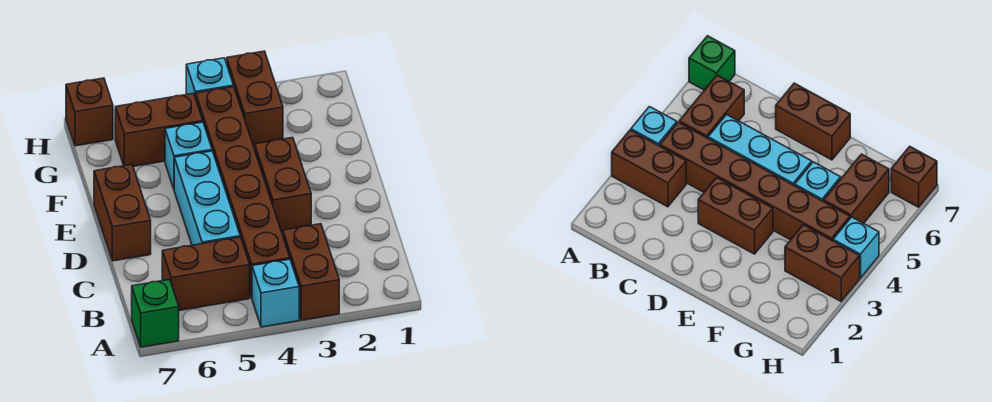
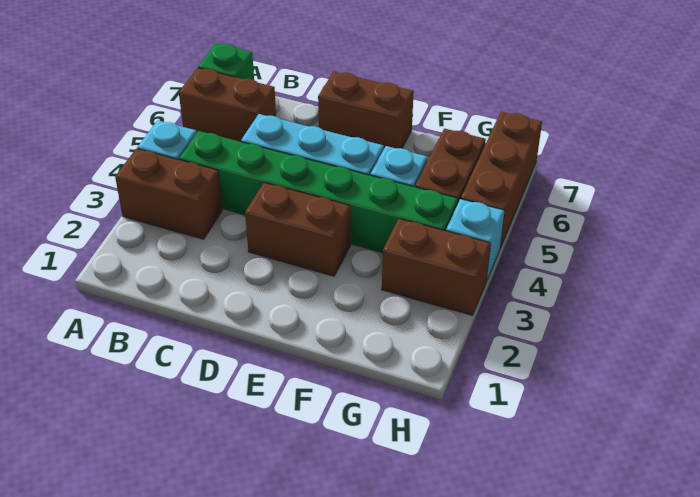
brown 1x6 brick [196,87,290,298] -> green 1x6 brick [179,131,458,253]
brown 1x2 brick [162,237,250,311] -> brown 1x2 brick turned to [179,68,276,142]
brown 1x1 brick [66,78,113,146] -> brown 1x3 brick [461,112,542,248]

